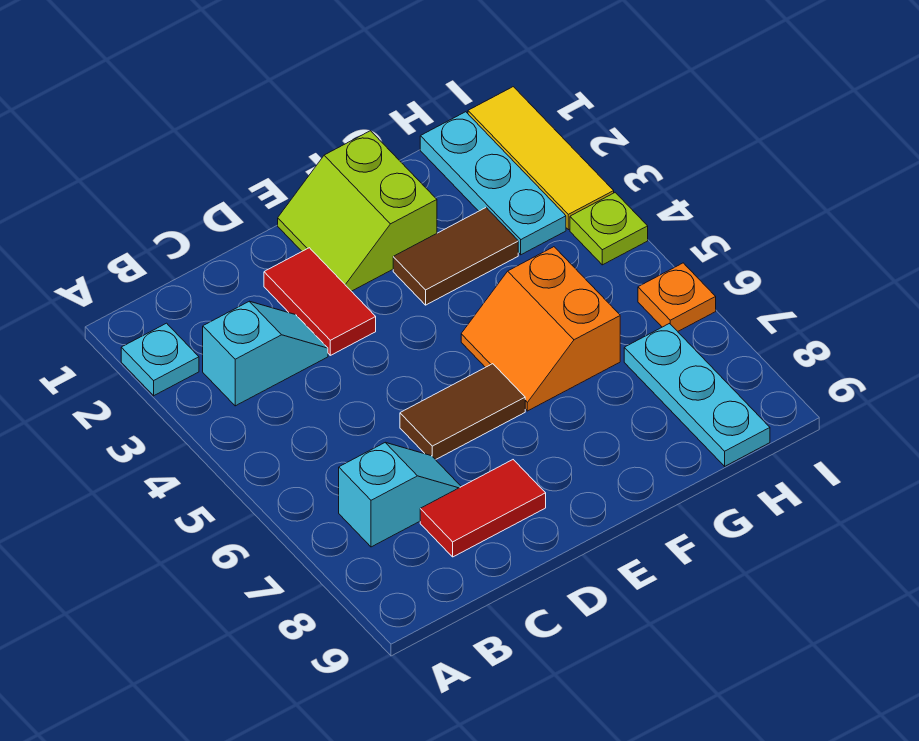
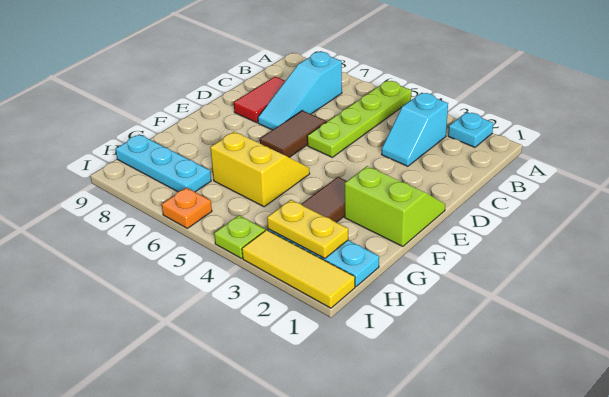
none -> lime 1x4 plate [307,81,411,157]
cyan 1x2 slope [339,443,461,547] -> cyan 1x3 slope [258,52,342,130]
red 1x2 tile [264,248,376,355] -> none
orange 2x2 slope [461,247,620,411] -> yellow 2x2 slope [210,132,310,207]
none -> yellow 1x2 plate [267,200,348,259]

